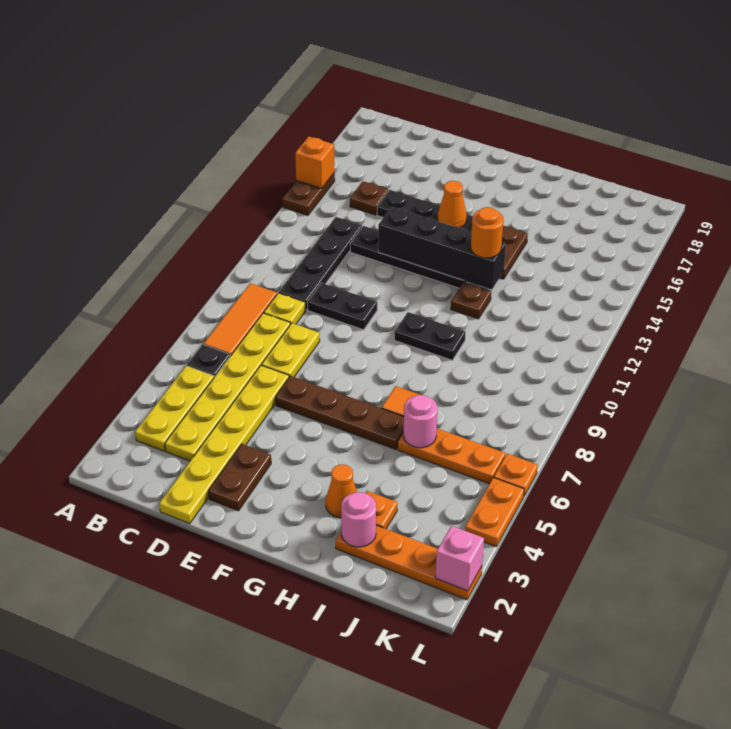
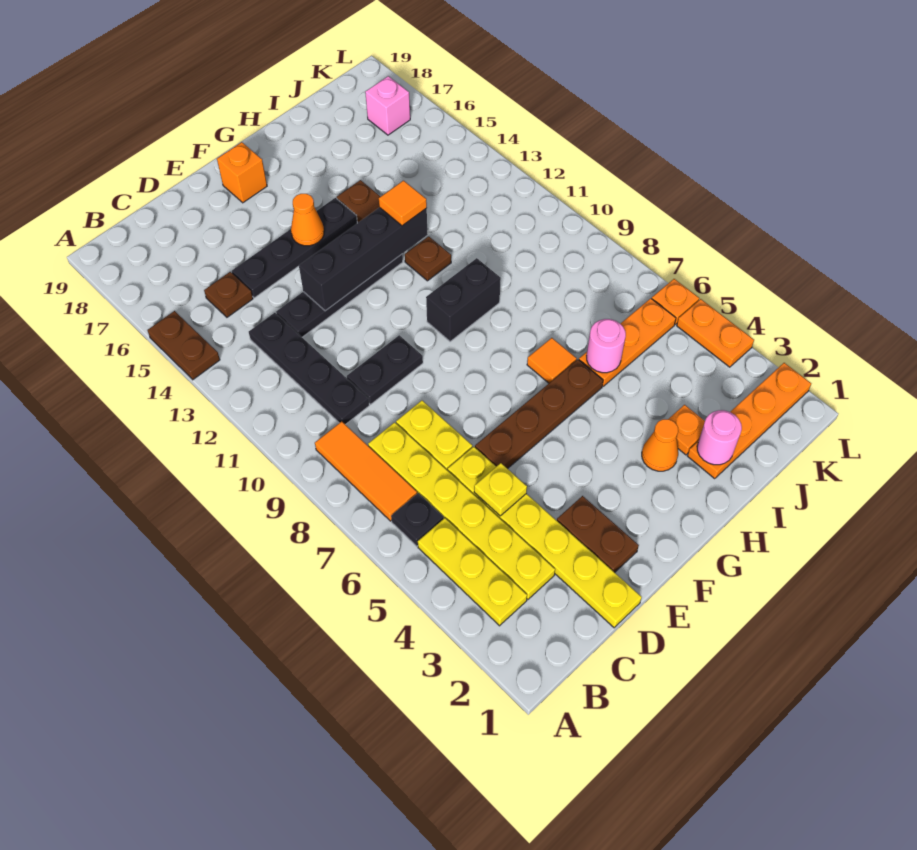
orange 1x1 brick [295,136,335,188] -> orange 1x1 brick moved to [217,142,267,203]
yellow 1x1 plate [264,293,306,325] -> yellow 1x1 plate moved to [474,463,527,516]
black 1x2 plate [394,312,466,360] -> black 1x2 brick [426,258,501,341]
orange 1x1 round brick [471,207,503,258] -> orange 1x1 tile [379,181,427,226]
pink 1x1 brick [435,526,484,591] -> pink 1x1 brick moved to [365,76,410,135]

